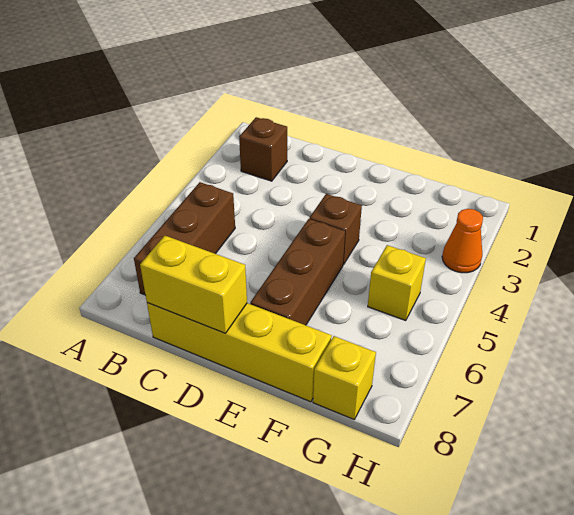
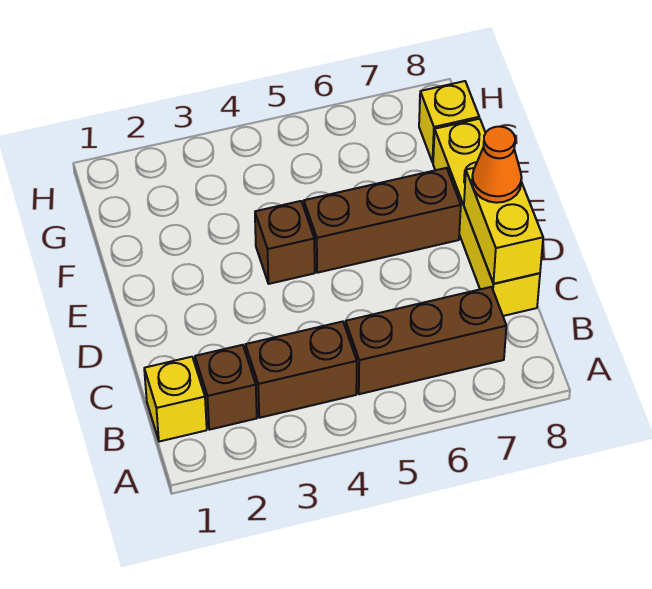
none -> brown 1x2 brick [245,322,357,418]
yellow 1x1 brick [368,245,426,321] -> yellow 1x1 brick moved to [144,357,207,442]
orange 1x1 cone [442,209,483,273] -> orange 1x1 cone moved to [472,127,522,203]

